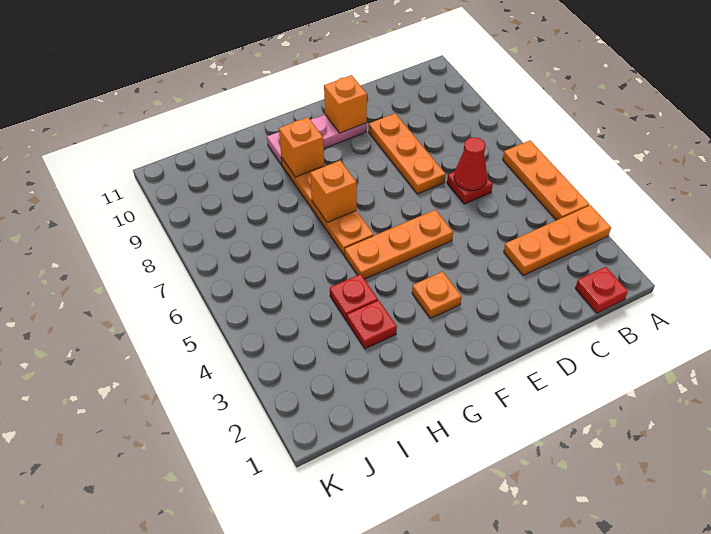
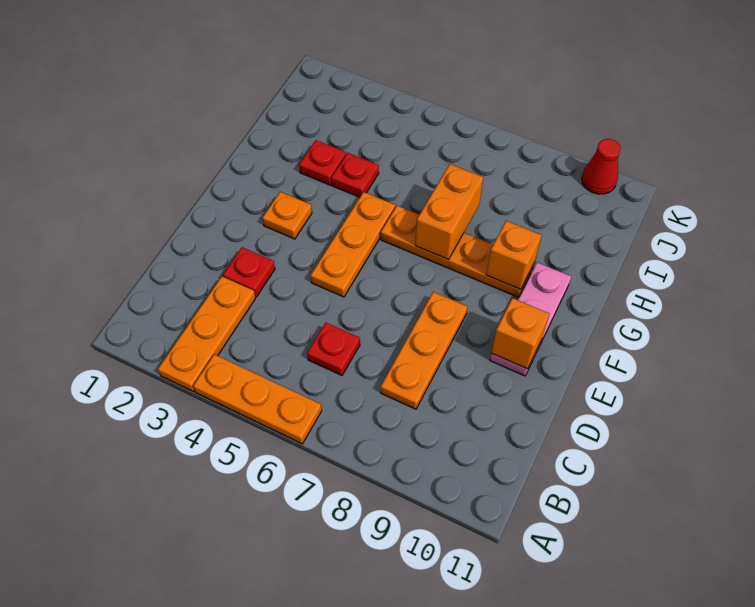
red 1x1 plate [575,267,628,313] -> red 1x1 plate moved to [223,247,275,297]
red 1x1 cone [454,137,487,191] -> red 1x1 cone moved to [582,139,621,194]
orange 1x3 plate [369,113,446,194] -> orange 1x3 plate turned to [381,292,468,409]
orange 1x1 brick [310,161,357,222] -> orange 1x2 brick [415,164,483,260]

